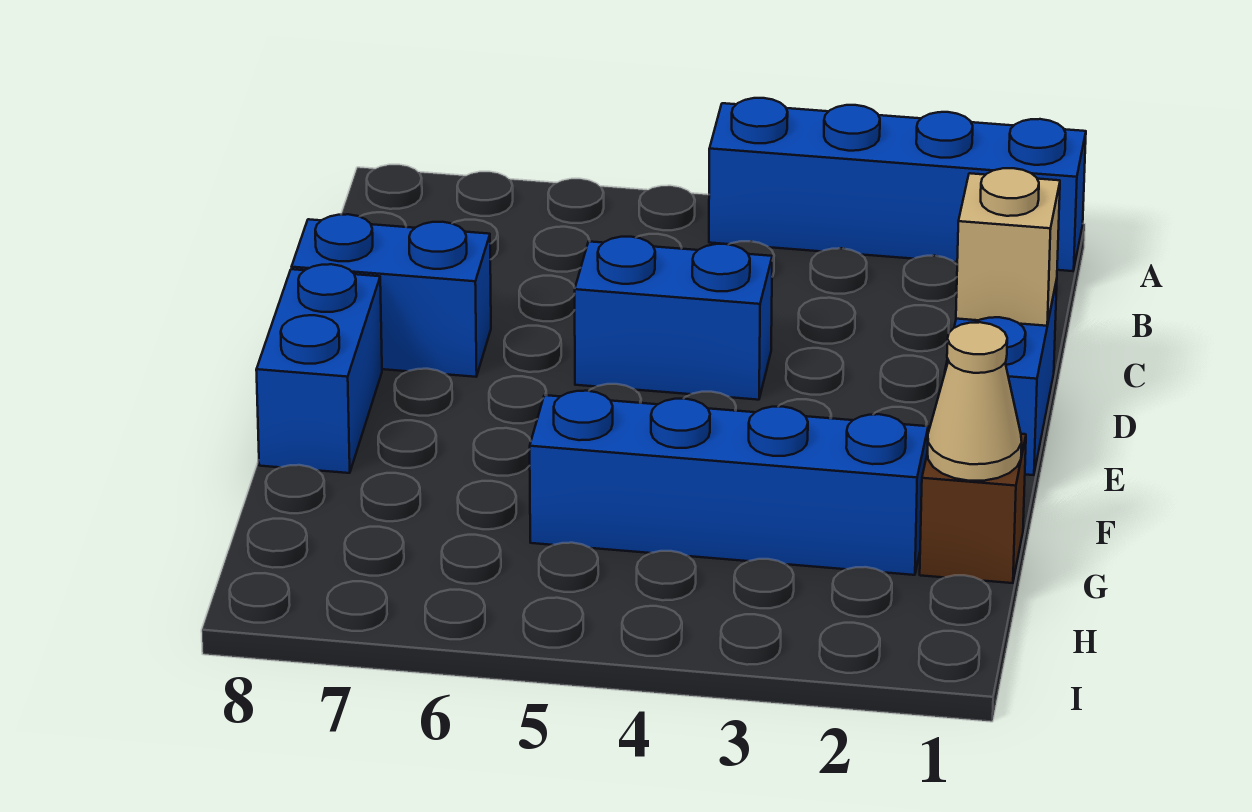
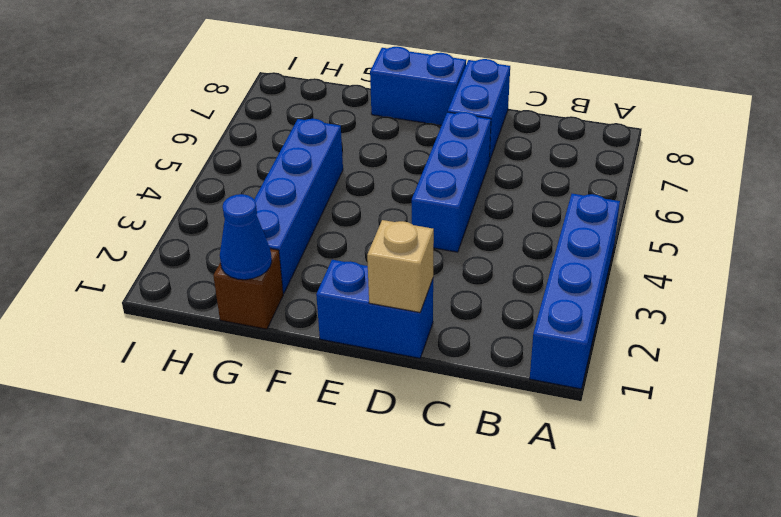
blue 1x2 brick [575,237,772,400] -> blue 1x3 brick [412,112,491,252]
tan 1x1 cone [928,322,1022,481] -> blue 1x1 cone [220,194,272,280]

